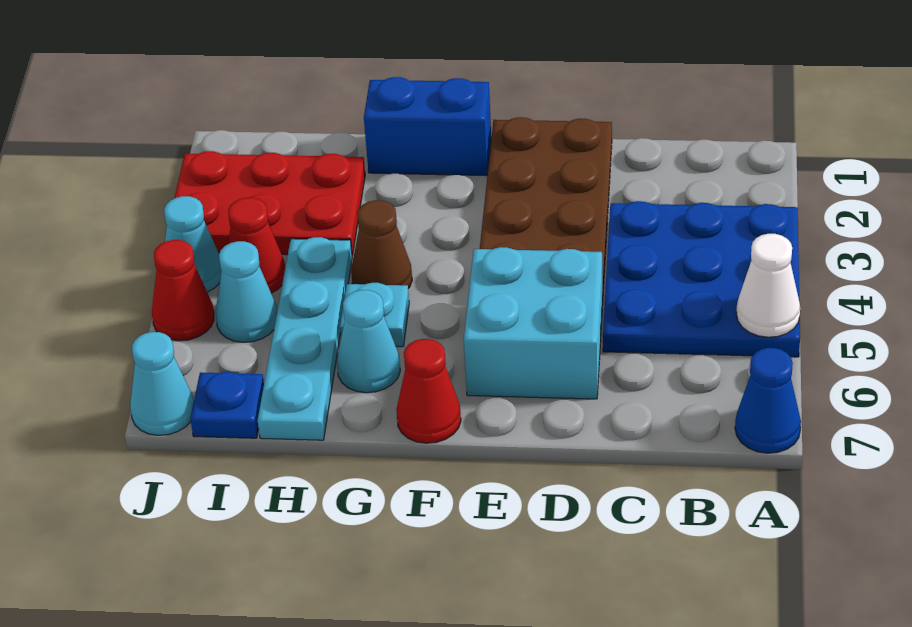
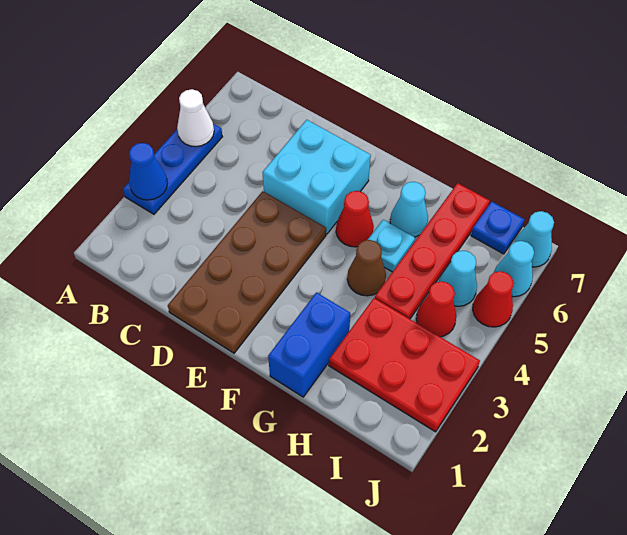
blue 3x3 plate [603,201,800,357] -> blue 1x3 plate [123,124,222,214]
blue 1x1 cone [735,348,801,453] -> blue 1x1 cone moved to [129,143,168,200]
blue 1x2 brick [364,77,491,176] -> blue 1x2 brick turned to [268,292,350,397]
red 1x1 cone [396,339,461,443] -> red 1x1 cone moved to [336,191,374,247]
cyan 1x4 plate [258,237,352,440] -> red 1x4 plate [375,183,490,319]
cyan 1x1 cone [164,196,221,292] -> cyan 1x1 cone moved to [494,241,534,297]

